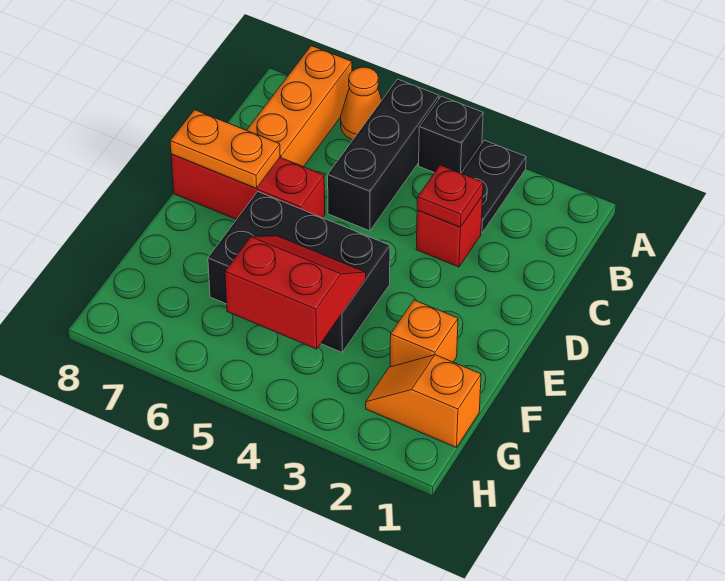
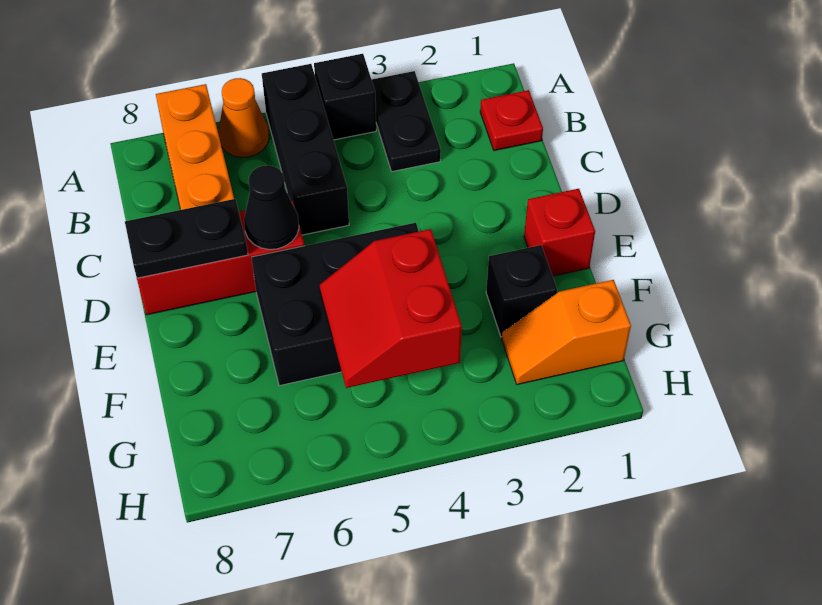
red 1x1 brick [416,196,483,267] -> red 1x1 brick moved to [524,189,595,276]
red 1x1 plate [417,165,483,227] -> red 1x1 plate moved to [480,90,543,151]
none -> black 1x1 cone [244,165,299,249]
orange 1x2 plate [170,110,280,188] -> black 1x2 plate [125,199,248,278]
orange 1x1 brick [390,300,458,367] -> black 1x1 brick [486,245,557,337]
red 2x2 slope [225,236,366,349] -> red 2x2 slope turned to [320,229,462,388]

